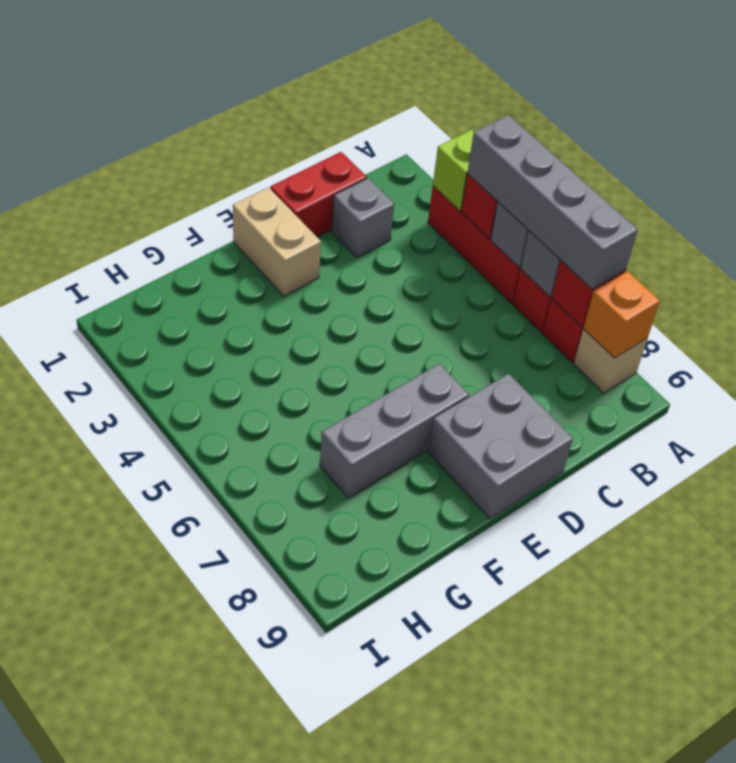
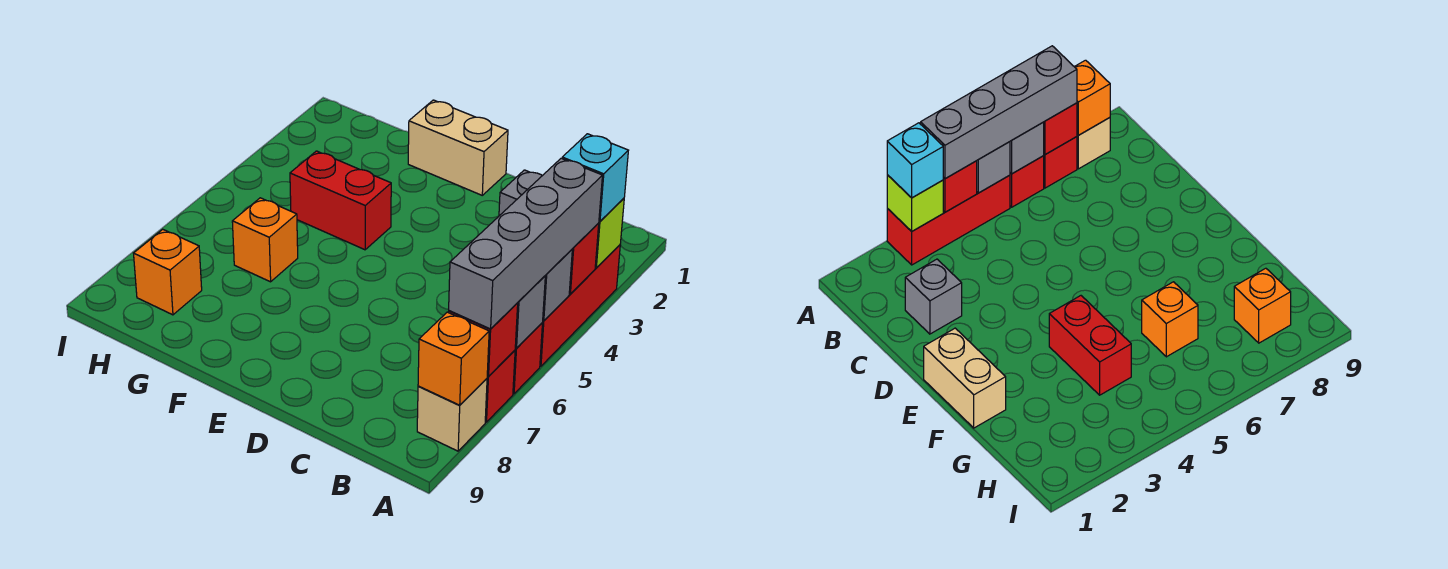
none -> cyan 1x1 brick [562,134,629,221]
red 1x2 brick [270,152,367,237] -> red 1x2 brick moved to [290,151,391,250]
grey 2x2 brick [428,374,573,519] -> none
tan 1x2 brick [233,187,321,296] -> tan 1x2 brick turned to [408,100,508,195]
grey 1x3 brick [320,364,469,498] -> none
none -> orange 1x1 brick [232,198,298,282]
none -> orange 1x1 brick [134,230,202,315]

